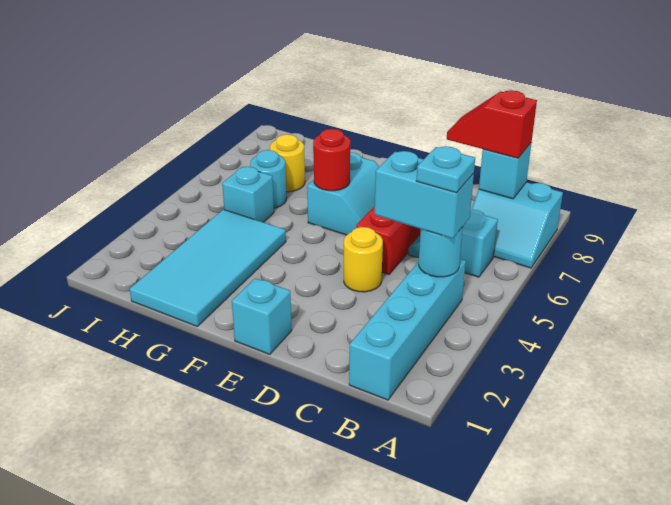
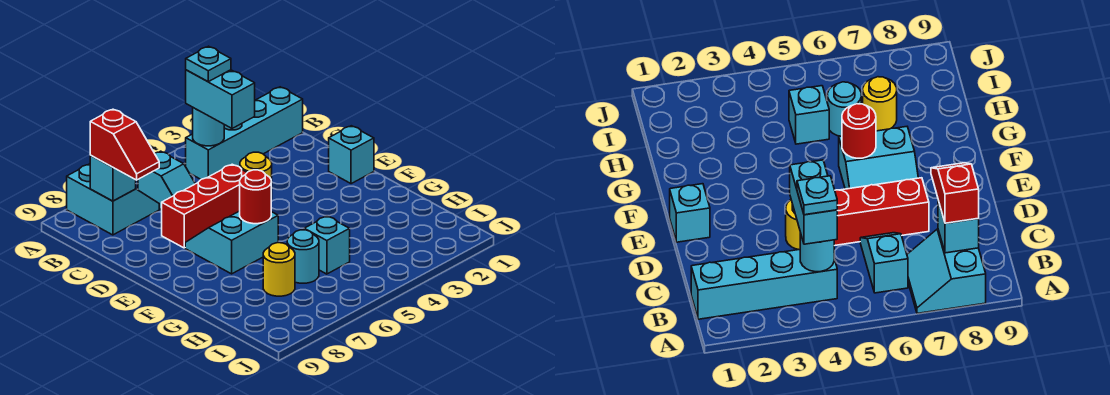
cyan 2x4 tile [130,209,286,326] -> none

